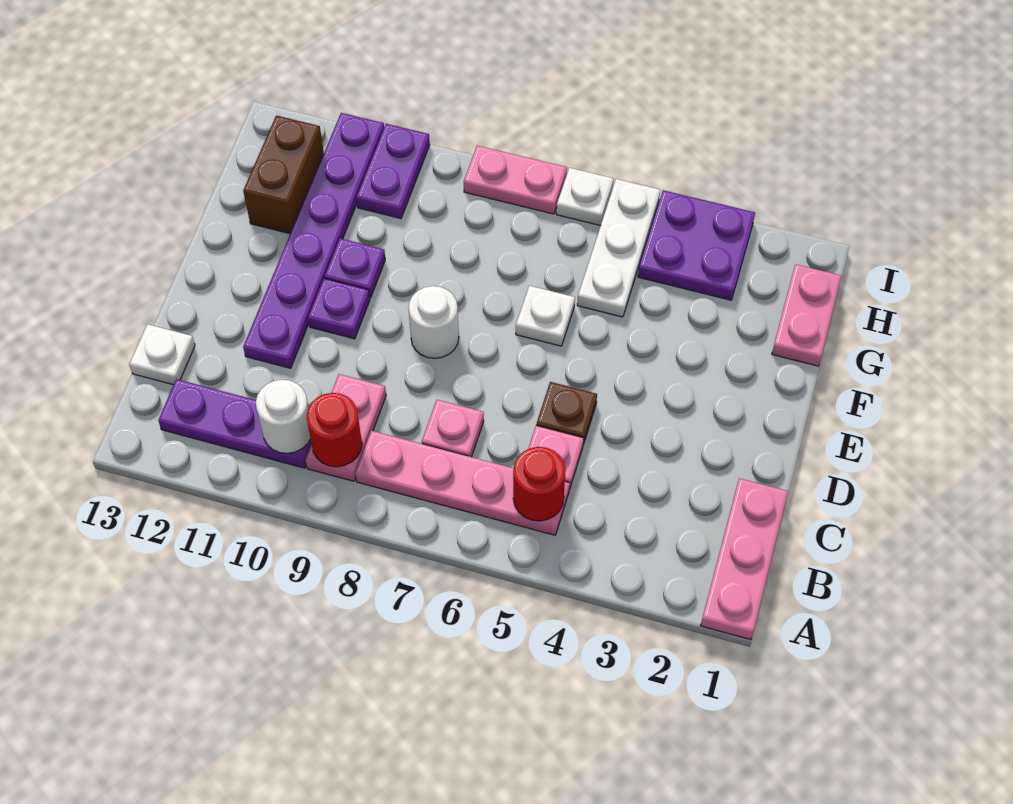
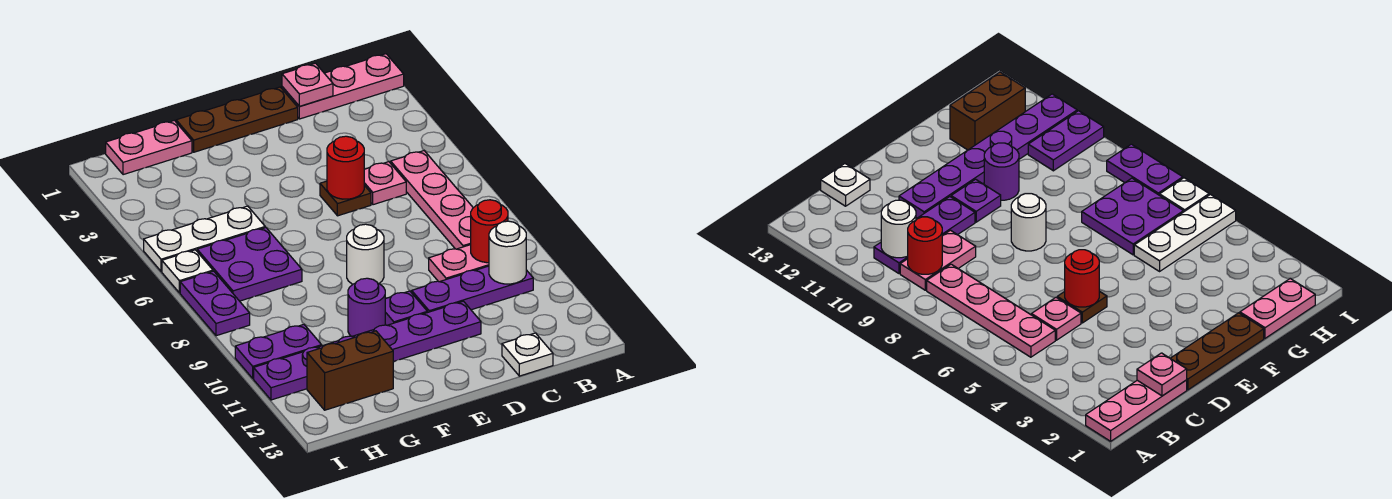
red 1x1 round brick [513,447,566,521] -> red 1x1 round brick moved to [327,136,364,199]
purple 1x3 plate [158,379,312,468] -> purple 1x3 plate turned to [412,266,533,313]
pink 1x1 plate [422,400,484,457] -> pink 1x1 plate moved to [282,63,333,106]
none -> brown 1x3 plate [176,87,298,152]
white 1x1 plate [516,286,575,346] -> none
purple 1x1 plate [325,238,385,298] -> purple 1x1 round brick [348,278,385,336]
purple 2x2 plate [638,190,755,300] -> purple 2x2 plate moved to [197,228,302,301]
pink 1x2 plate [464,146,567,214] -> purple 1x2 plate [180,271,250,336]

